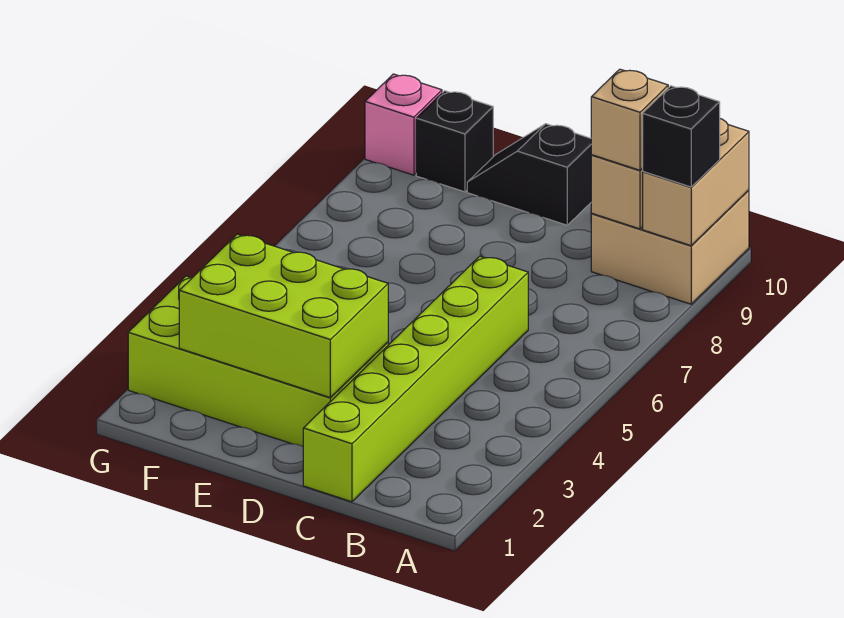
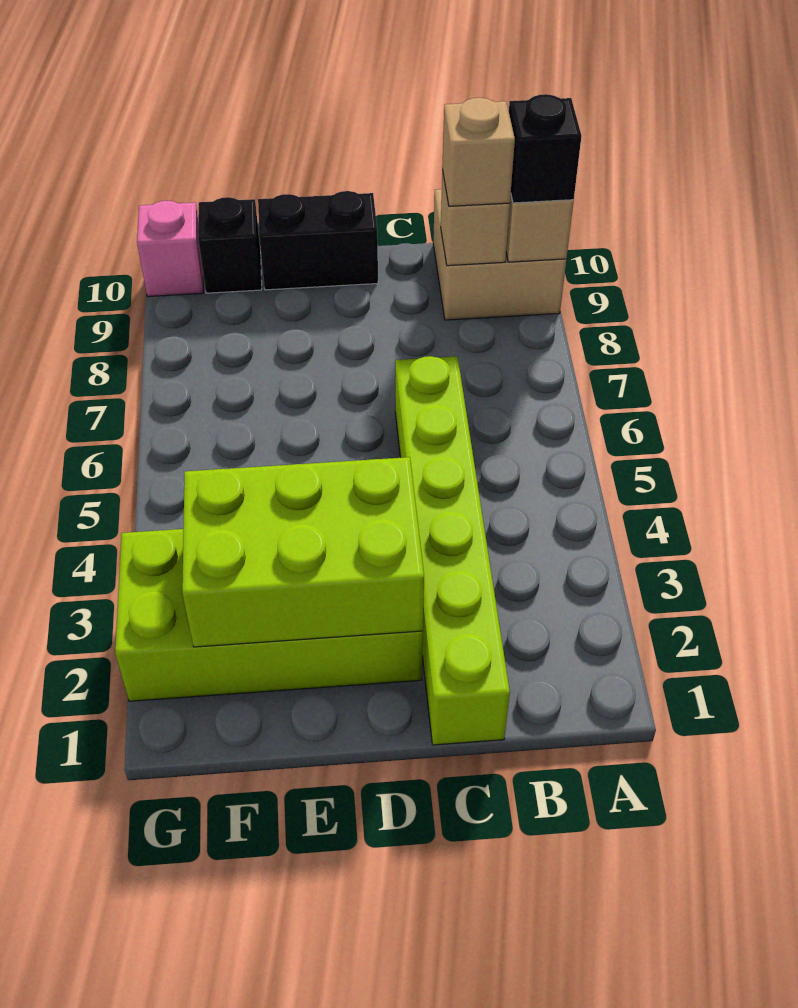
black 1x2 slope [467,124,591,225] -> black 1x2 brick [258,191,378,290]

